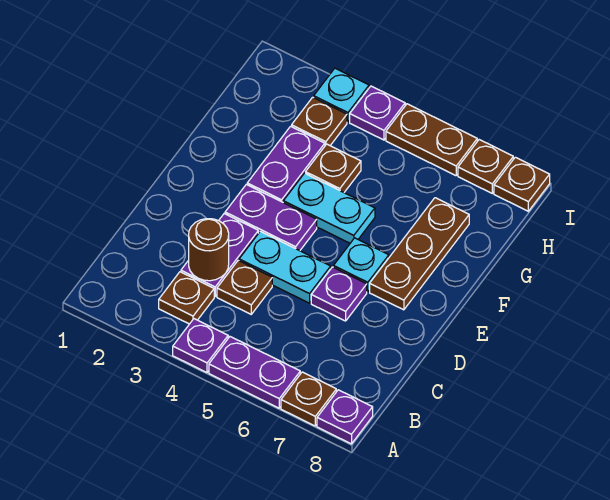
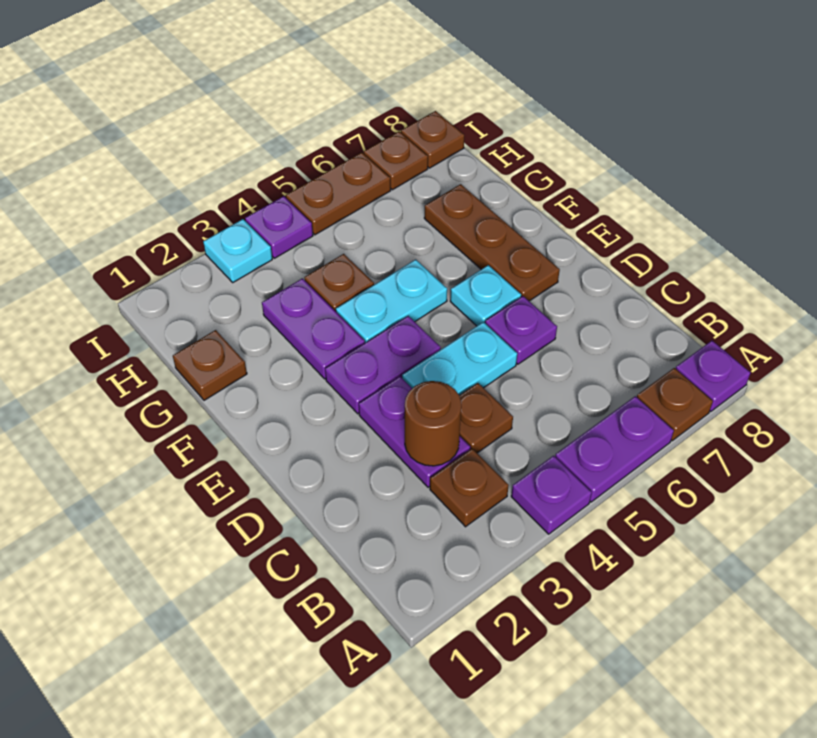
brown 1x1 plate [292,97,347,145] -> brown 1x1 plate moved to [173,330,247,400]

